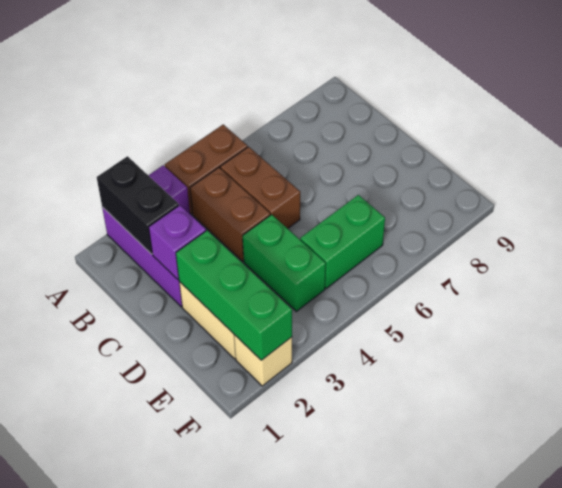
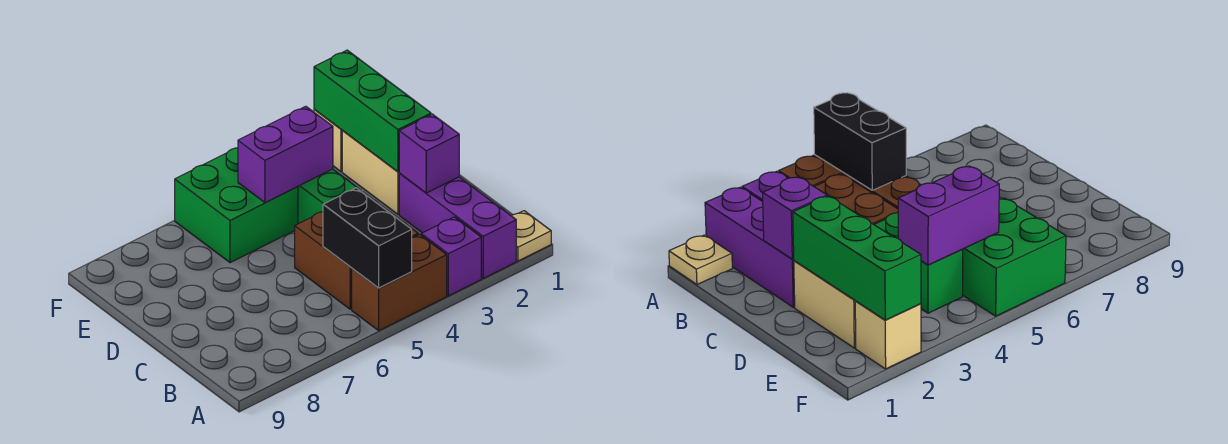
none -> tan 1x1 plate [512,211,551,261]
black 1x2 brick [97,156,179,254] -> black 1x2 brick moved to [323,188,412,288]
none -> purple 1x2 brick [238,106,333,203]
green 1x2 brick [300,195,385,288] -> green 2x2 brick [175,148,298,263]

